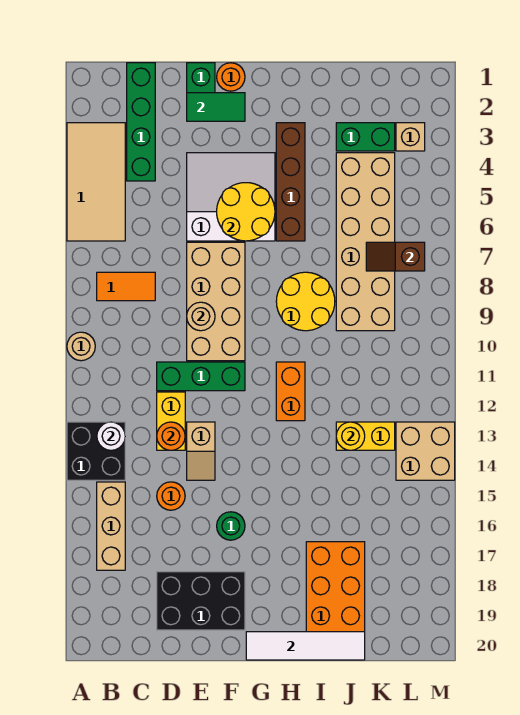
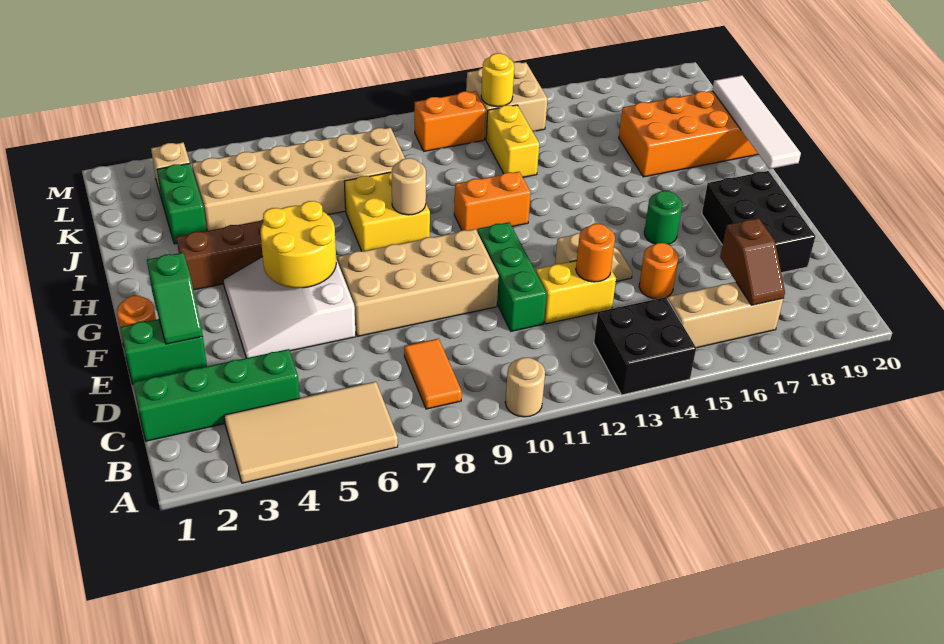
white 1x1 round brick [97,422,125,450] -> none
green 1x2 tile [187,93,245,121] -> green 1x2 slope [147,253,203,344]
tan 1x1 round brick [187,302,215,331] -> tan 1x1 round brick moved to [392,158,426,215]
yellow 2x2 round brick [276,272,335,331] -> yellow 2x2 brick [344,171,430,251]
yellow 1x1 round brick [336,422,365,450] -> yellow 1x1 round brick moved to [481,53,514,107]
brown 1x2 slope [366,242,425,271] -> brown 1x2 slope moved to [720,218,785,305]
none -> orange 1x2 brick [415,91,486,151]

